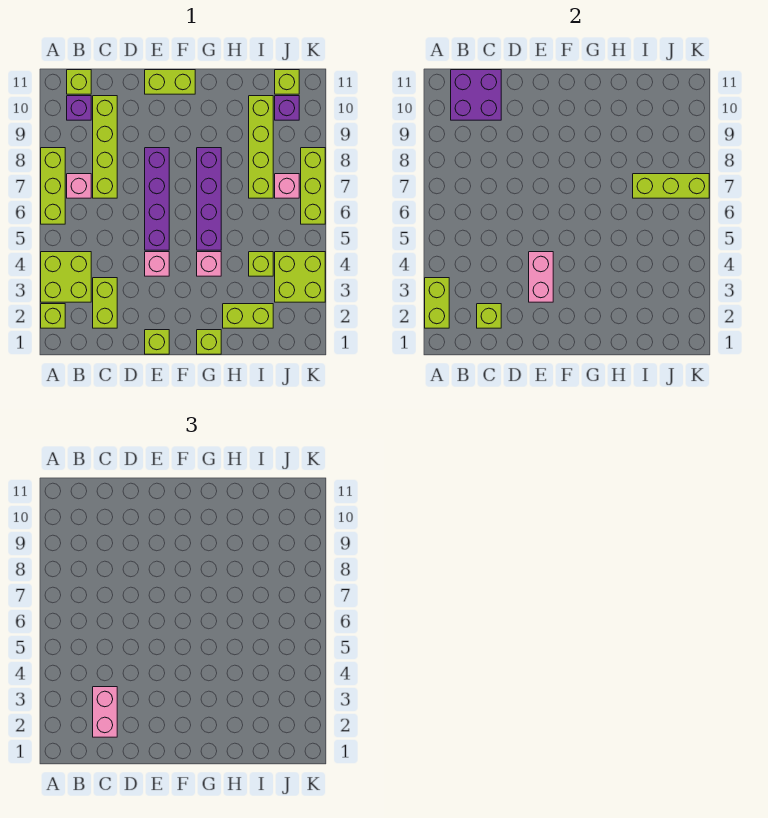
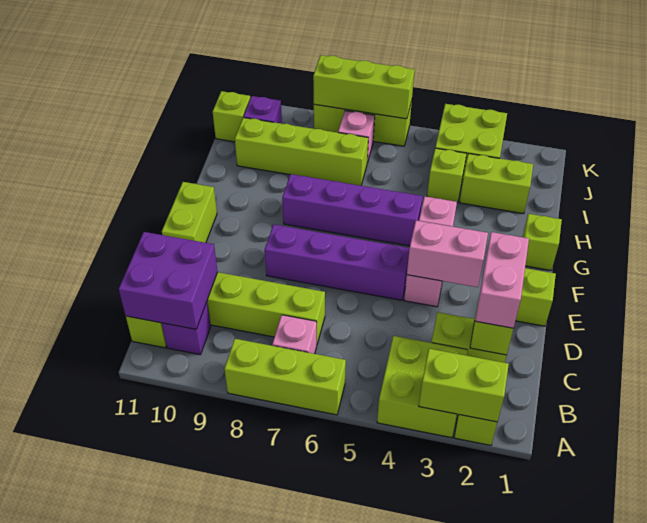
pink 1x2 brick [93,687,117,737] -> pink 1x2 brick turned to [475,232,529,328]
lime 1x2 brick [223,304,273,328] -> lime 1x2 brick turned to [460,154,533,214]
lime 1x3 brick [633,174,709,198] -> lime 1x3 brick turned to [313,55,415,119]

